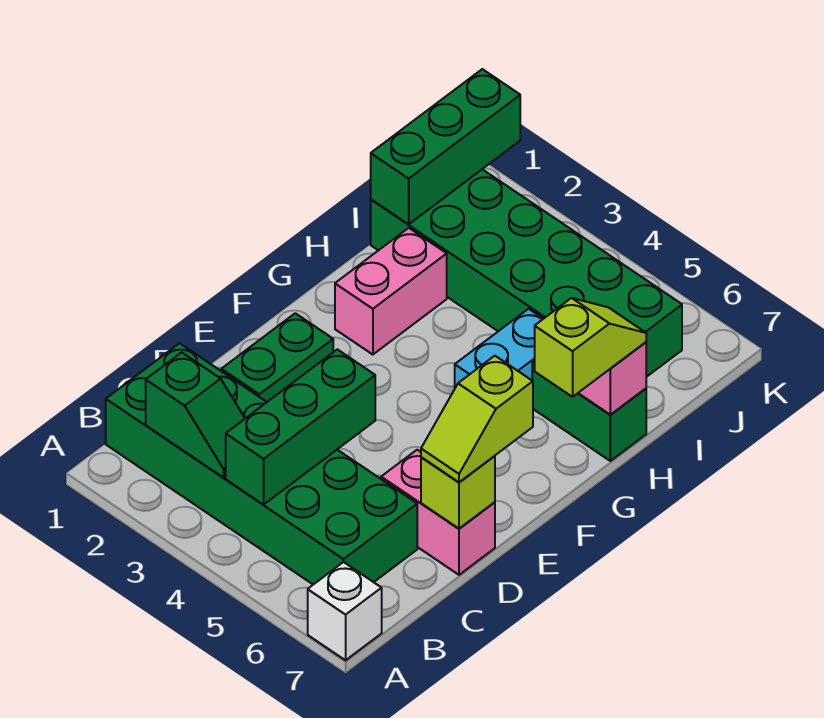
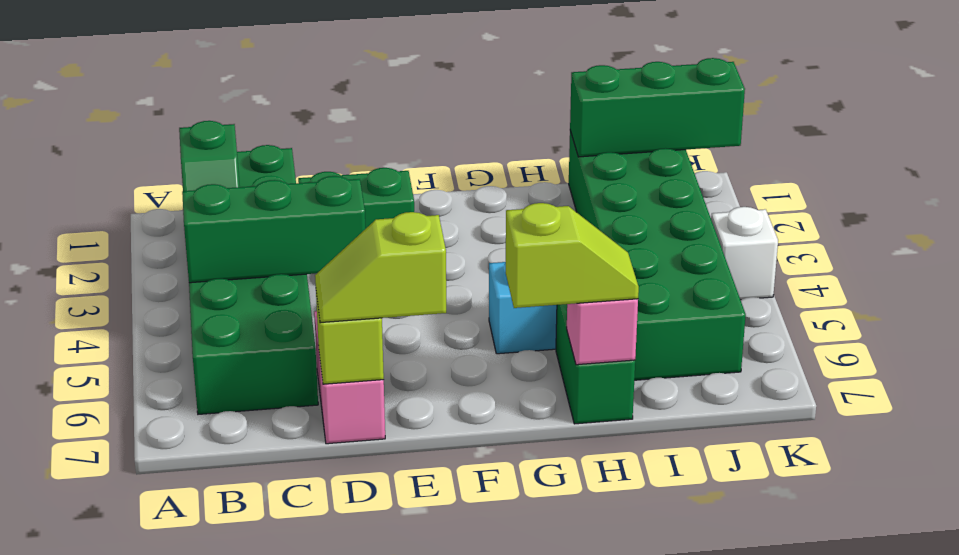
white 1x1 brick [308,562,382,660] -> white 1x1 brick moved to [711,207,778,300]
pink 1x2 brick [335,228,447,355] -> none

